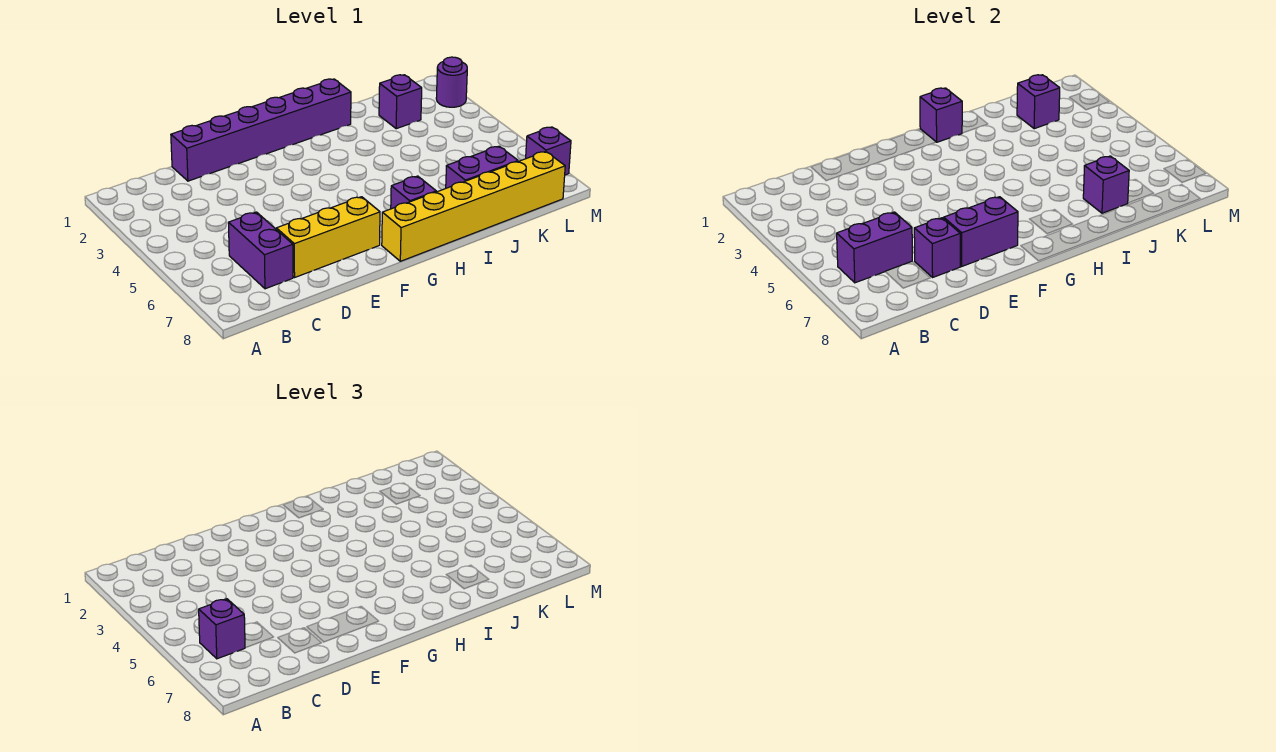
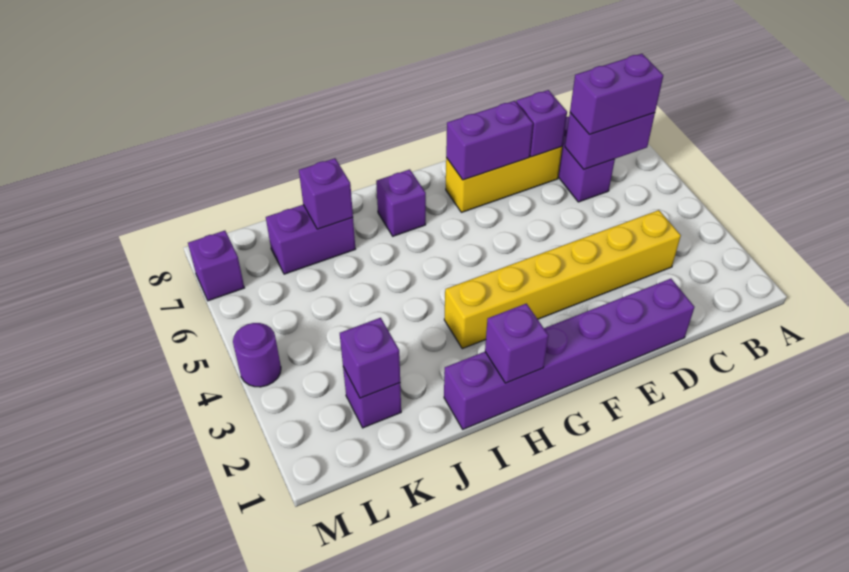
purple 1x1 brick [199,599,245,659] -> purple 1x2 brick [570,54,663,135]
yellow 1x6 brick [382,151,565,261] -> yellow 1x6 brick moved to [444,210,681,349]
purple 1x1 round brick [436,57,467,107] -> purple 1x1 round brick moved to [233,323,281,387]

